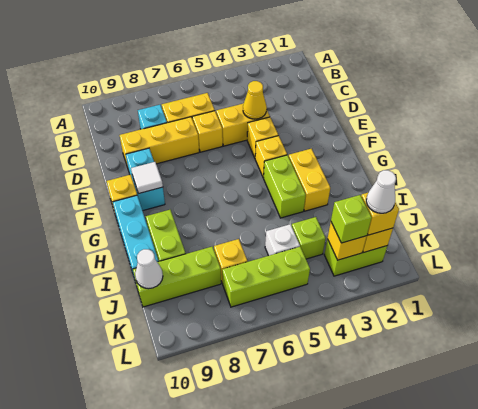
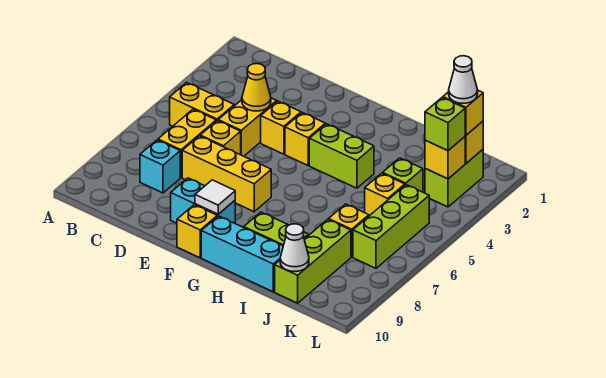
yellow 1x3 brick [120,117,199,168] -> yellow 1x3 brick turned to [182,136,271,212]
yellow 1x2 brick [289,149,330,211] -> yellow 1x2 brick moved to [170,82,234,126]
white 1x1 brick [265,224,300,256] -> yellow 1x1 brick [365,173,405,216]

